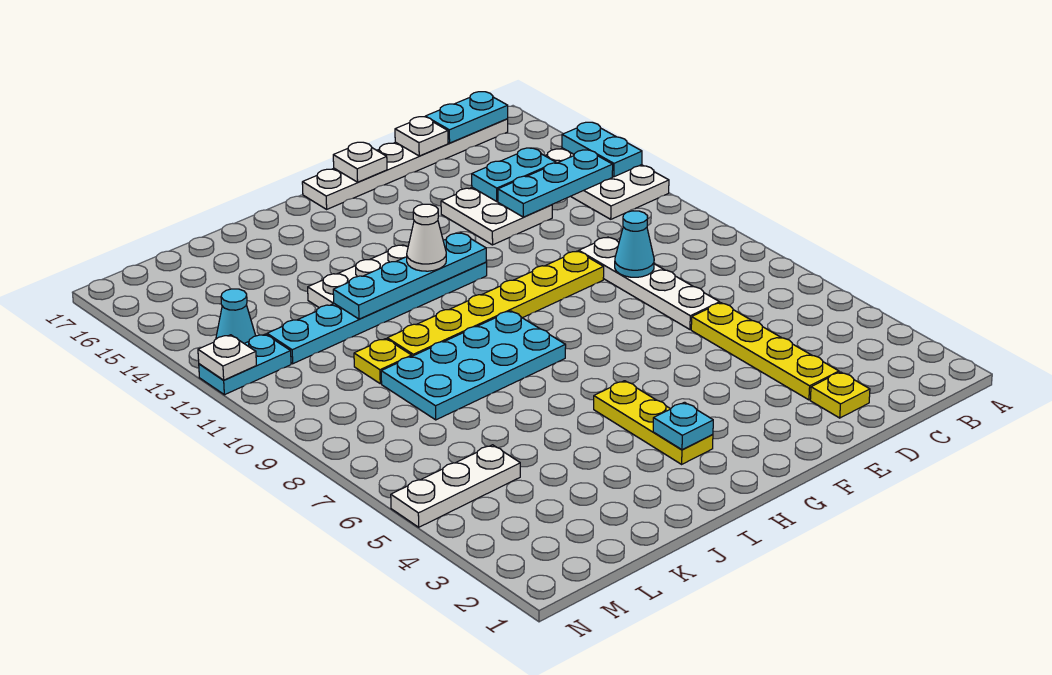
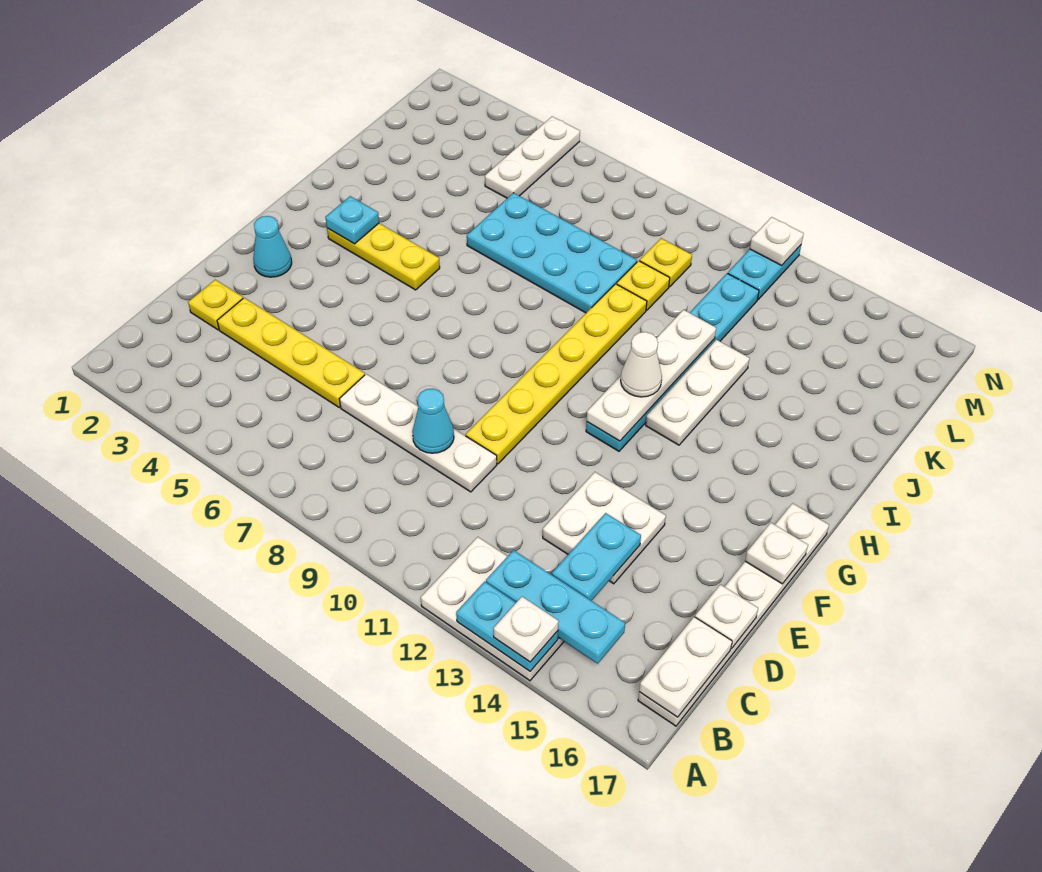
none -> white 1x1 plate [494,597,559,662]
cyan 1x3 plate [498,150,613,217] -> cyan 1x3 plate turned to [486,550,625,664]
cyan 1x2 plate [425,92,508,143] -> white 1x2 plate [639,617,732,717]
cyan 1x4 plate [333,233,487,319] -> white 1x4 plate [587,310,716,441]
cyan 2x4 plate [381,311,566,420] -> cyan 2x4 plate turned to [467,193,637,313]
none -> yellow 1x1 plate [640,238,692,287]
cyan 1x1 cone [216,289,256,343] -> cyan 1x1 cone moved to [253,216,292,277]

